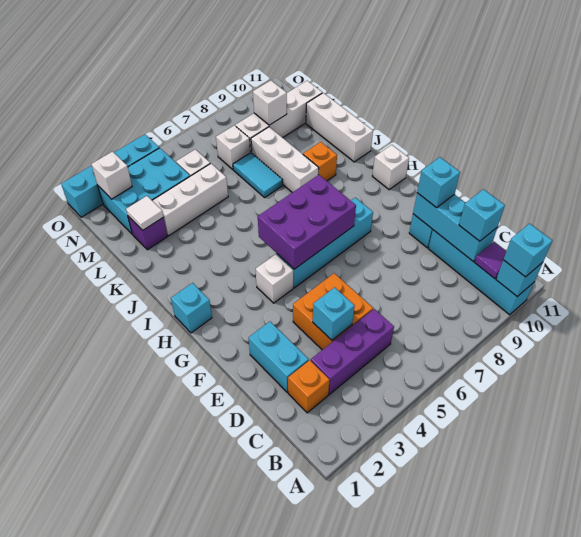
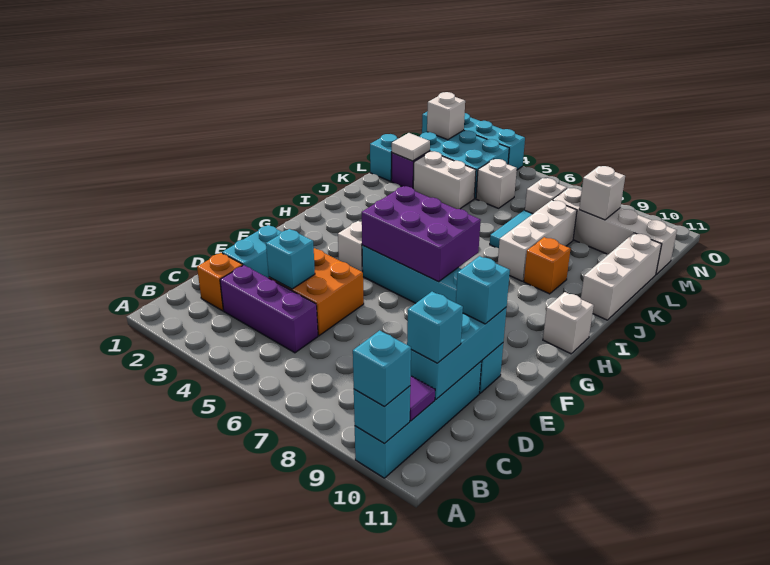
cyan 1x1 brick [171,283,212,333] -> cyan 1x1 brick moved to [370,134,398,181]
white 1x3 brick [152,163,228,236] -> white 1x2 brick [413,151,476,209]

